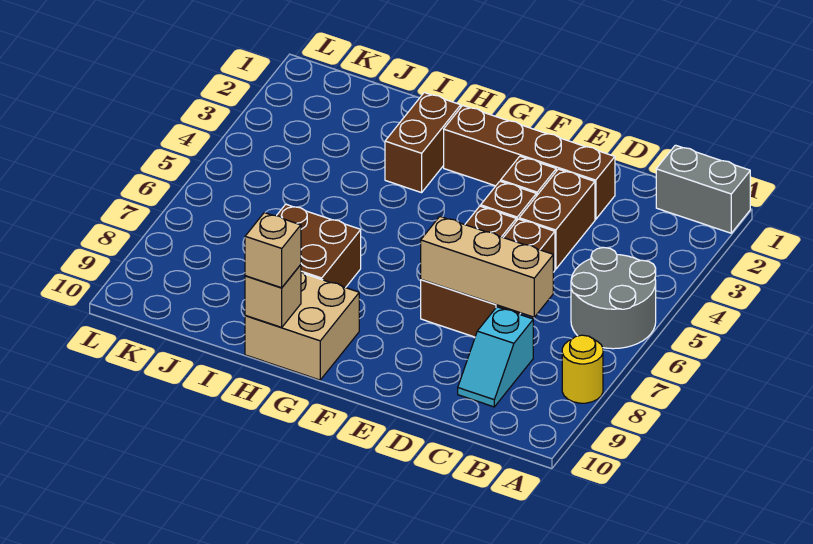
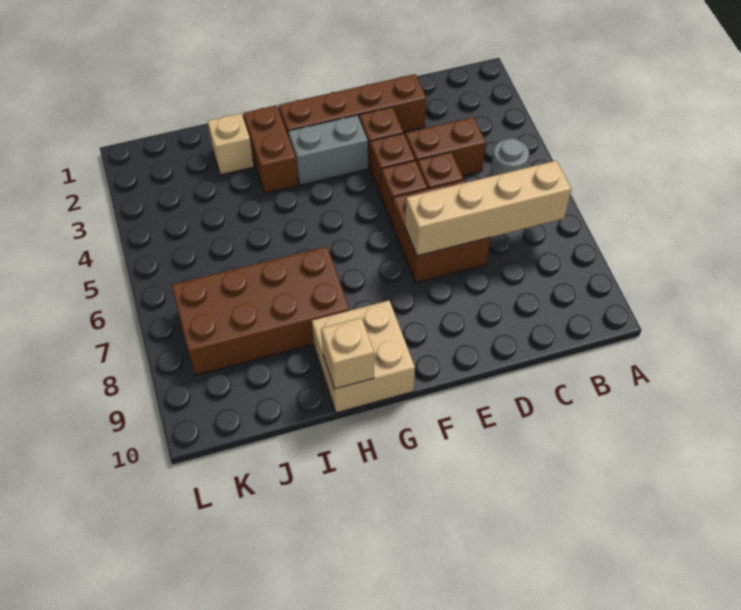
grey 1x2 brick [656,145,750,233] -> grey 1x2 brick moved to [288,115,368,185]
grey 2x2 round brick [571,247,656,349] -> grey 1x1 round brick [490,138,529,177]
yellow 1x1 round brick [562,335,603,403] -> none
tan 1x3 brick [421,217,553,317] -> tan 1x4 brick [405,161,571,256]
cyan 1x2 slope [458,307,533,407] -> none
brown 1x2 brick [519,169,595,269] -> brown 1x2 brick turned to [405,117,486,176]
brown 2x2 brick [277,204,361,288] -> brown 2x4 brick [172,246,349,375]
tan 1x1 brick [245,213,301,288] -> tan 1x1 brick moved to [208,113,254,175]

